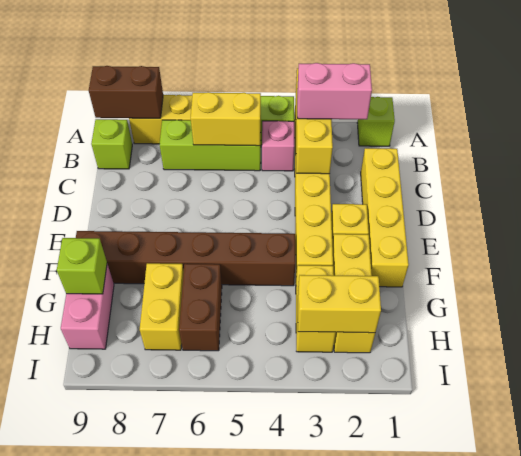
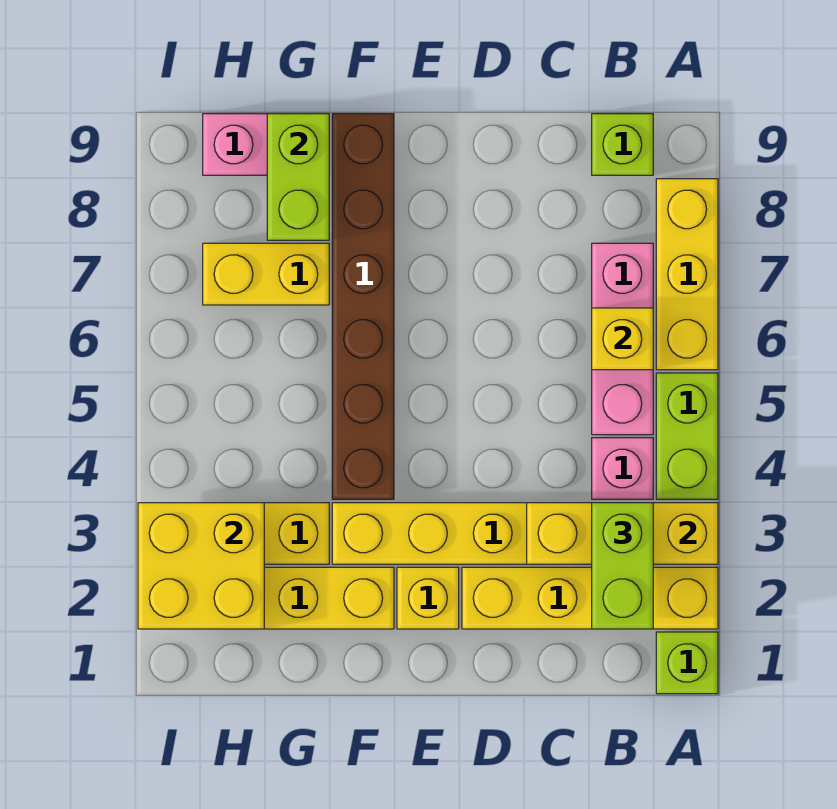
brown 1x2 brick [89,66,163,118] -> none
pink 1x2 brick [297,63,372,119] -> lime 1x2 brick [592,503,653,629]
lime 1x3 brick [160,120,261,171] -> pink 1x3 brick [592,243,653,435]
yellow 1x2 brick [191,92,261,146] -> yellow 1x1 brick [592,308,653,370]
yellow 1x4 brick [361,148,409,287] -> yellow 1x4 brick moved to [462,567,718,629]
brown 1x2 brick [179,264,222,351] -> none
lime 1x1 brick [57,238,107,294] -> lime 1x2 brick [267,114,329,240]
yellow 1x2 brick [298,275,381,333] -> yellow 2x2 brick [138,503,264,629]

